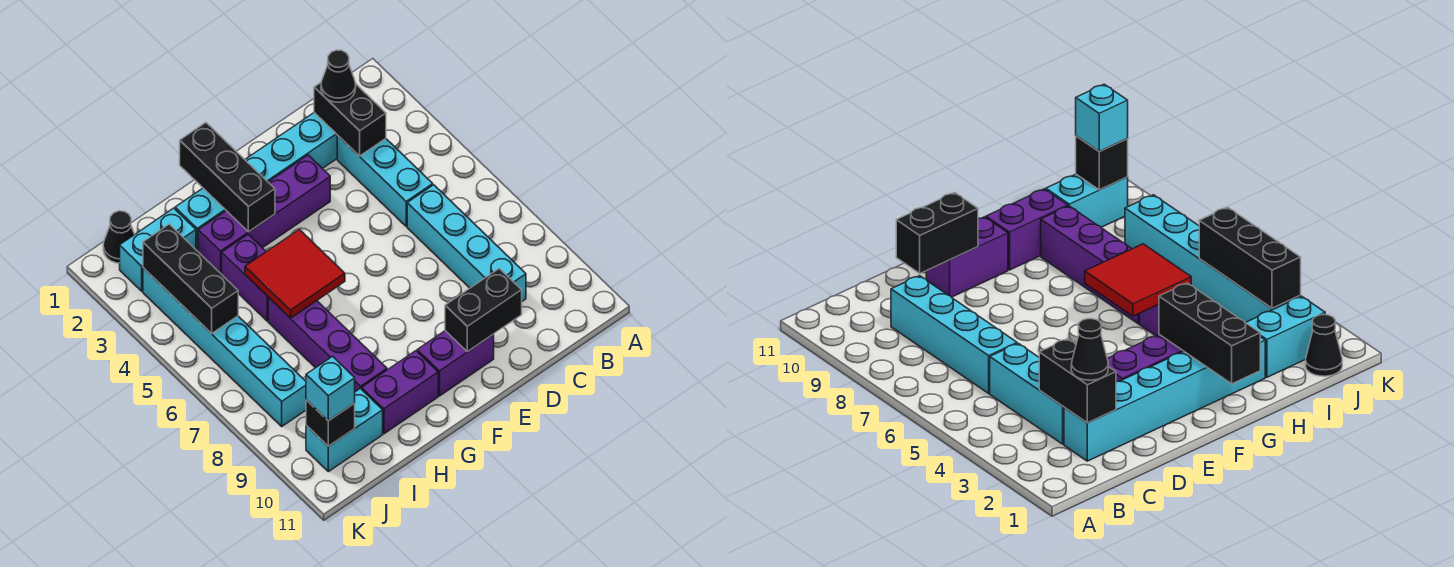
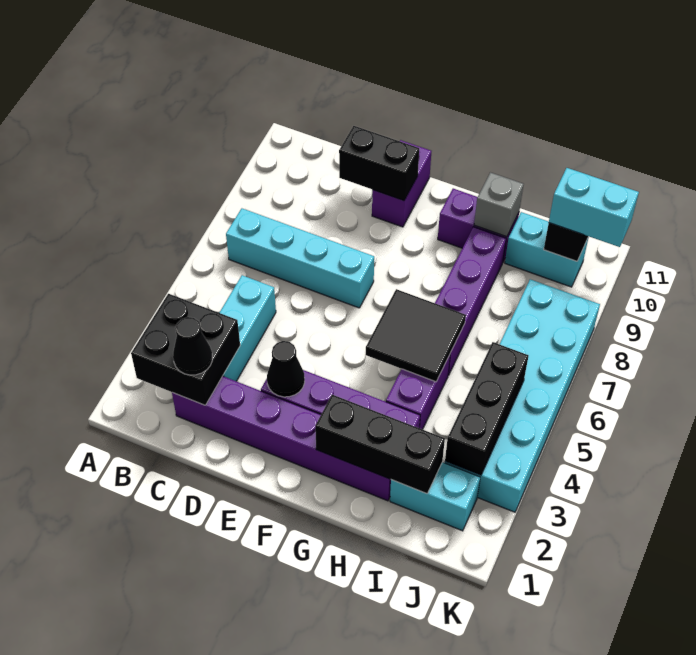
cyan 1x6 brick [175,113,337,251] -> purple 1x6 brick [172,376,391,501]
black 1x2 brick [314,83,386,156] -> black 2x2 brick [131,294,240,405]
cyan 1x4 brick [407,185,526,301] -> cyan 1x4 brick turned to [226,209,374,308]
purple 1x2 brick [417,331,494,396] -> purple 1x2 brick turned to [372,140,431,227]
black 1x3 brick [180,123,275,232] -> black 1x3 brick turned to [315,395,445,494]
red 2x2 tile [245,229,345,318] -> black 2x2 tile [366,289,466,382]
none -> grey 1x1 brick [474,172,524,237]
black 1x1 cone [103,211,135,263] -> black 1x1 cone moved to [267,341,305,397]
cyan 1x6 brick [143,268,306,426] -> cyan 2x6 brick [445,279,600,512]
cyan 1x1 brick [306,356,355,421] -> cyan 1x2 brick [549,168,639,247]

